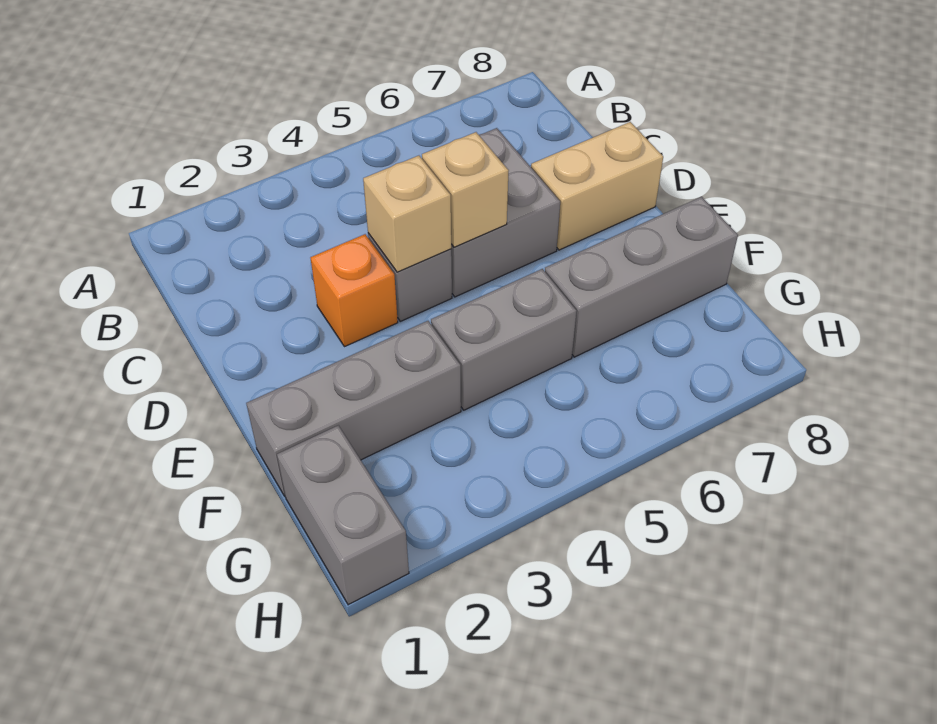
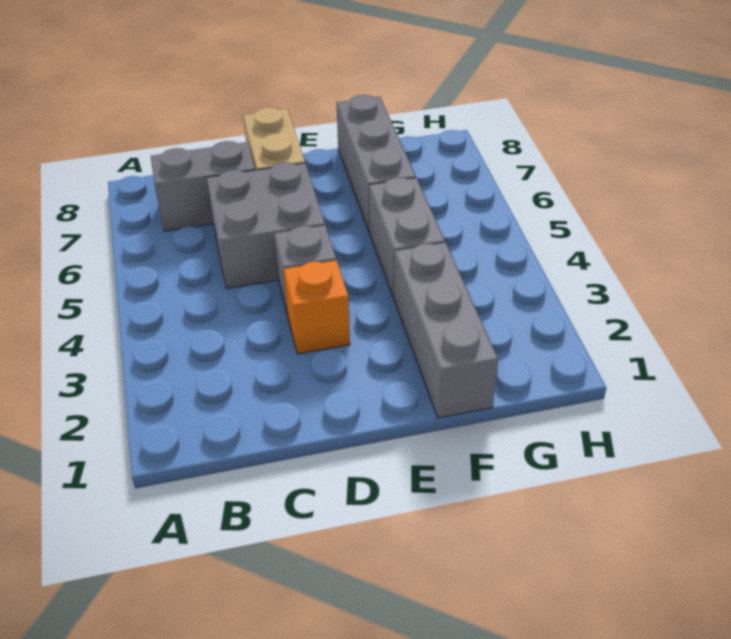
tan 1x1 brick [363,156,451,272] -> none
tan 1x1 brick [422,132,509,247] -> none
grey 1x2 brick [277,425,409,605] -> grey 1x2 brick moved to [151,141,255,231]

